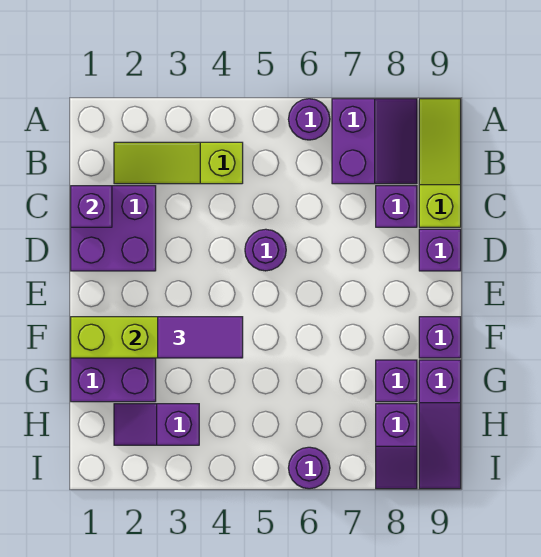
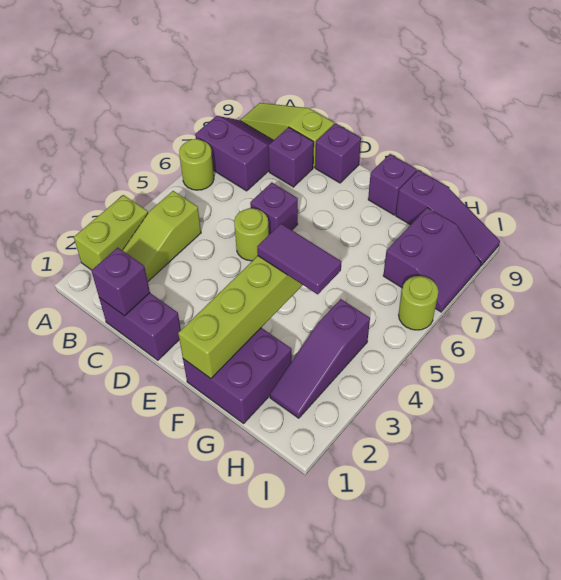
none -> lime 1x2 brick [74,195,148,270]
purple 1x1 round brick [288,99,330,140] -> lime 1x1 round brick [179,139,214,190]
purple 2x2 brick [71,186,156,271] -> purple 1x2 brick [99,293,181,360]
purple 1x1 round brick [245,229,286,271] -> lime 1x1 round brick [234,208,269,261]
purple 1x2 tile [158,317,243,358] -> purple 1x2 tile turned to [257,224,341,294]
purple 1x1 brick [376,360,417,402] -> purple 1x1 brick moved to [250,182,298,234]
purple 1x2 slope [114,404,199,445] -> purple 1x3 slope [270,299,370,418]
purple 1x2 slope [376,404,417,489] -> purple 2x2 slope [383,207,481,312]
purple 1x1 round brick [289,447,330,489] -> lime 1x1 round brick [399,276,438,330]

